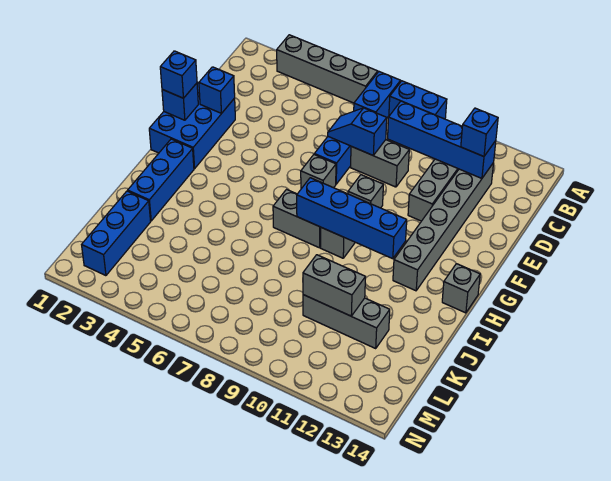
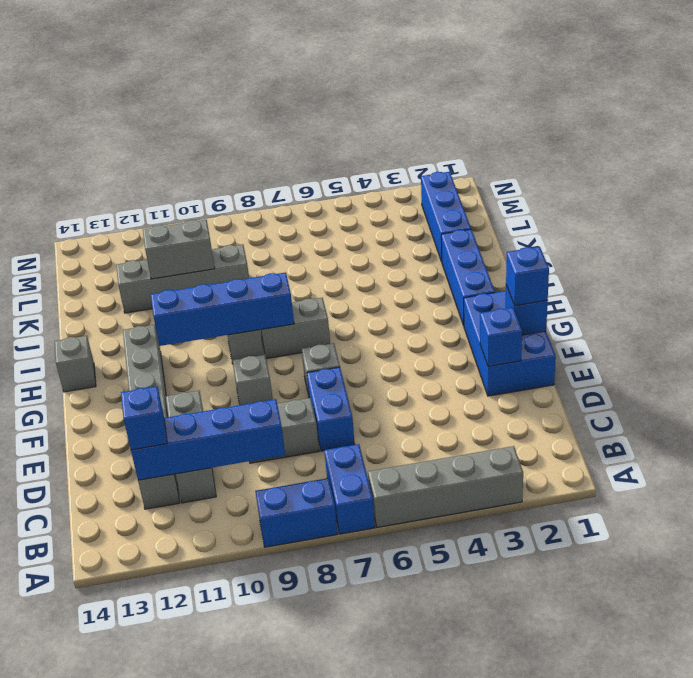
blue 1x2 slope [328,108,387,155] -> none
grey 1x3 brick [303,295,390,348] -> grey 1x4 brick [116,244,249,313]

